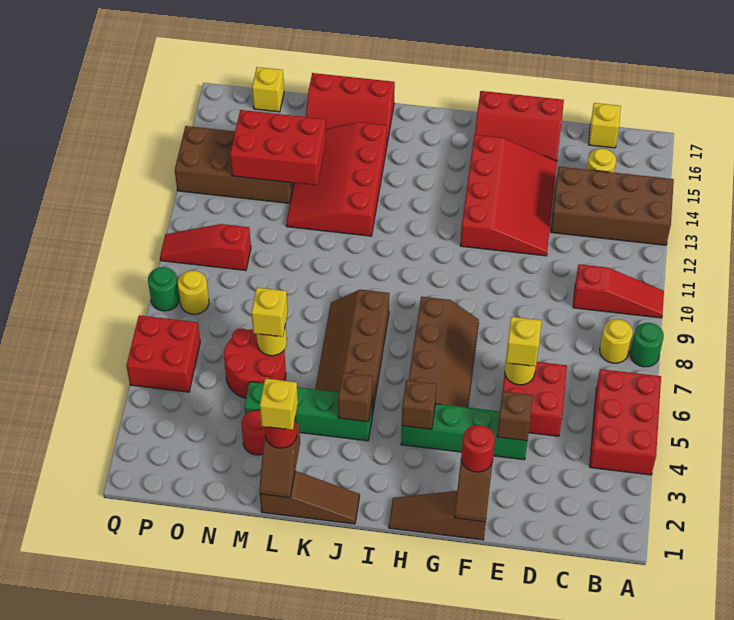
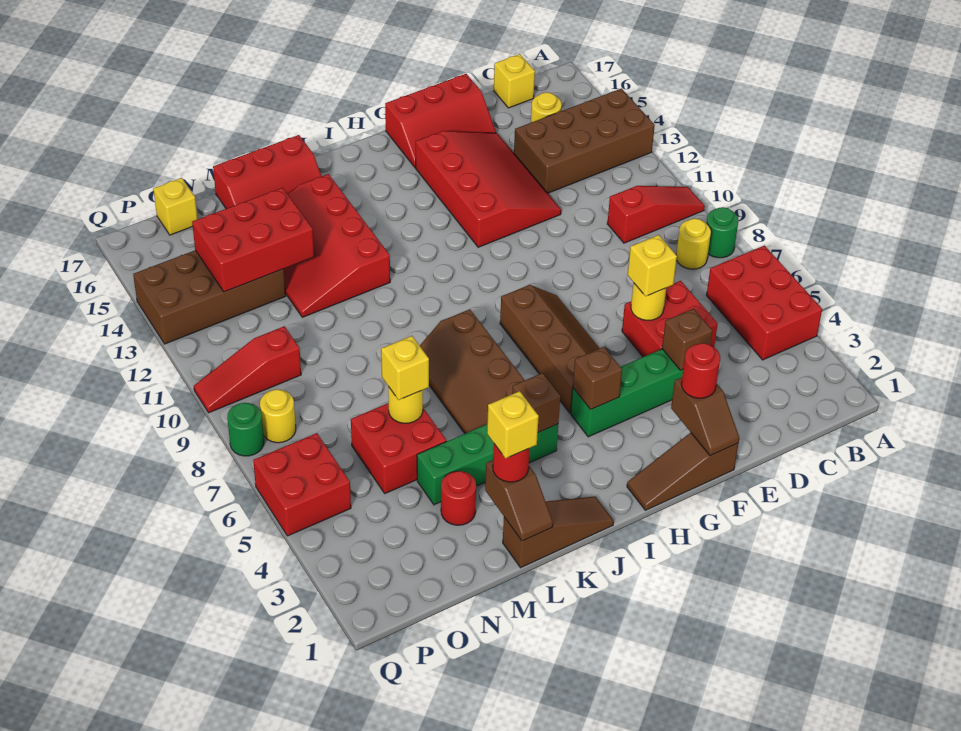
red 2x2 round brick [224,329,286,398] -> red 2x2 brick [351,403,447,493]

